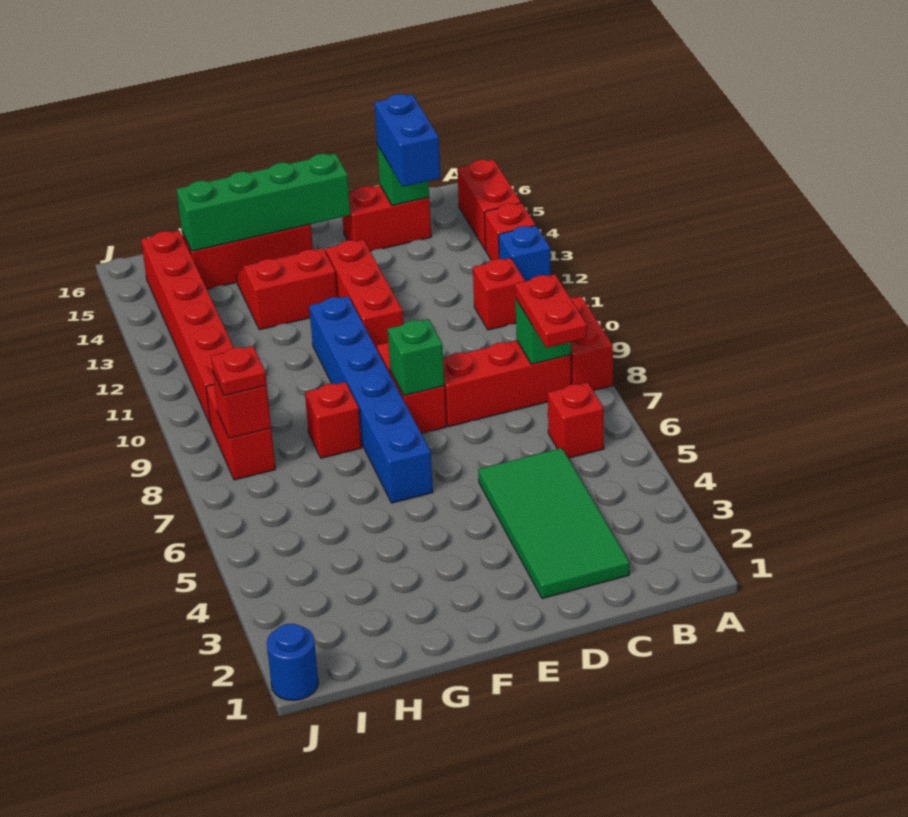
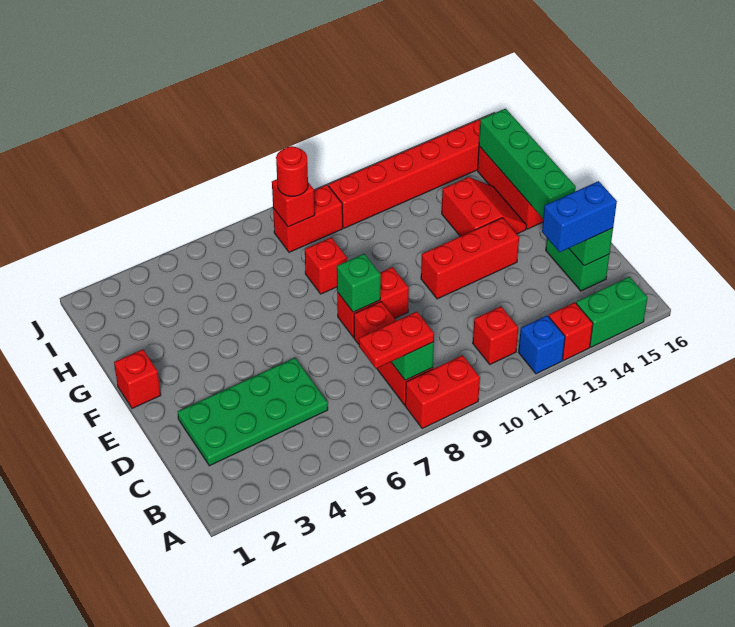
red 1x2 brick [457,159,521,250] -> green 1x2 brick [576,277,648,347]
red 1x1 brick [548,382,604,458] -> red 1x1 brick moved to [114,349,161,408]
green 2x4 tile [478,448,629,599] -> green 2x4 plate [178,358,328,466]
red 1x2 brick [343,185,431,251] -> green 1x2 brick [546,238,609,291]
blue 1x6 brick [309,296,433,503] -> none
red 1x1 plate [211,346,267,396] -> red 1x1 round brick [276,146,308,196]
blue 1x1 round brick [267,624,318,701] -> none

